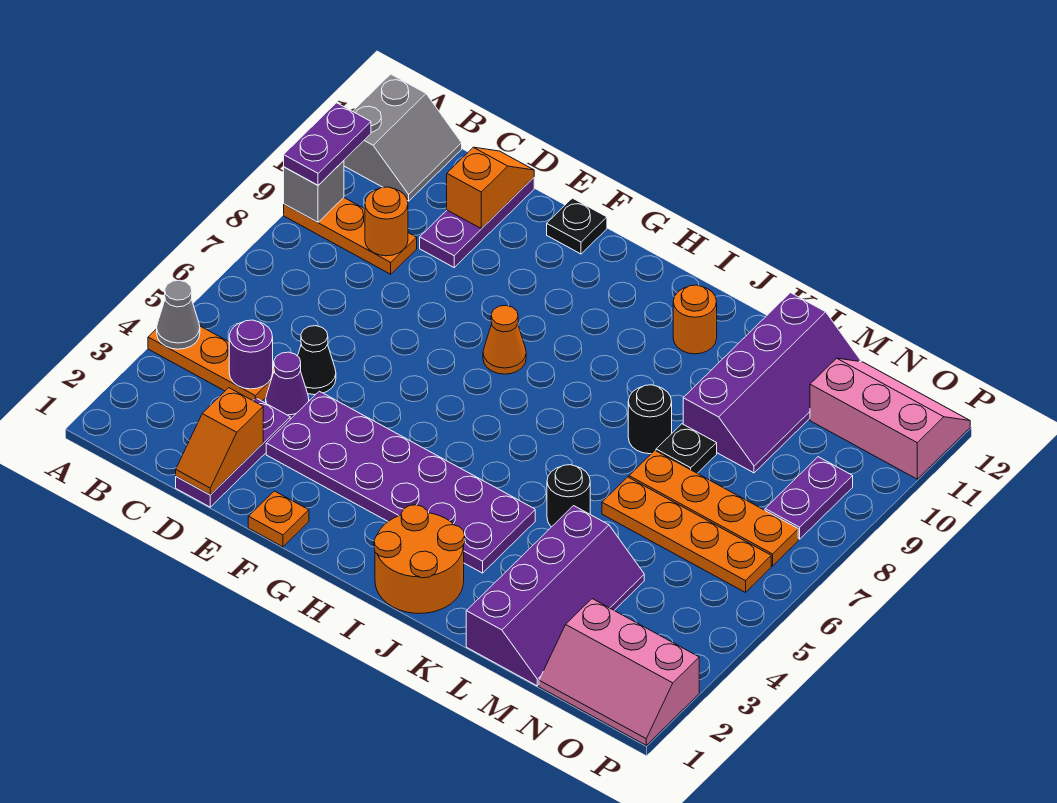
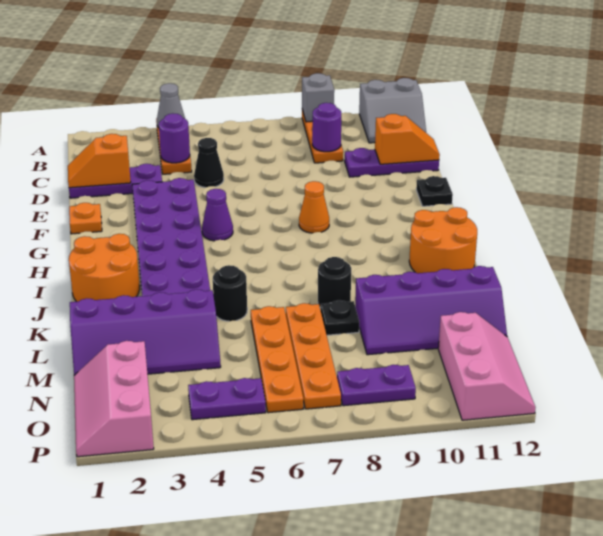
purple 1x2 plate [284,103,371,185] -> purple 1x2 plate moved to [188,378,266,420]
orange 1x1 round brick [365,187,408,256] -> purple 1x1 round brick [312,103,341,152]
purple 1x1 cone [266,352,309,419] -> purple 1x1 cone moved to [202,189,233,241]
orange 1x1 round brick [673,285,717,354] -> orange 2x2 round brick [409,207,477,273]

